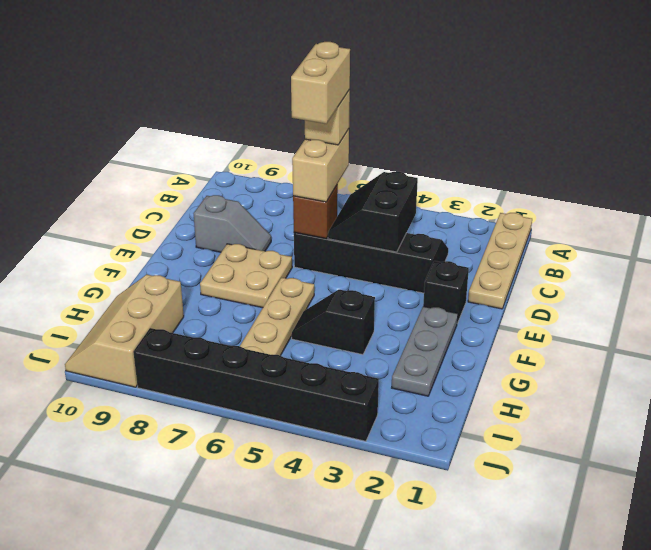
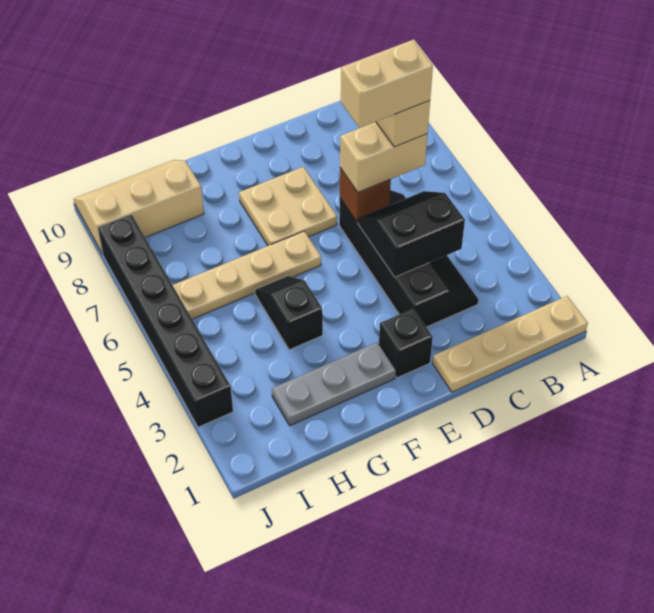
grey 1x2 slope [193,195,271,252] -> none

